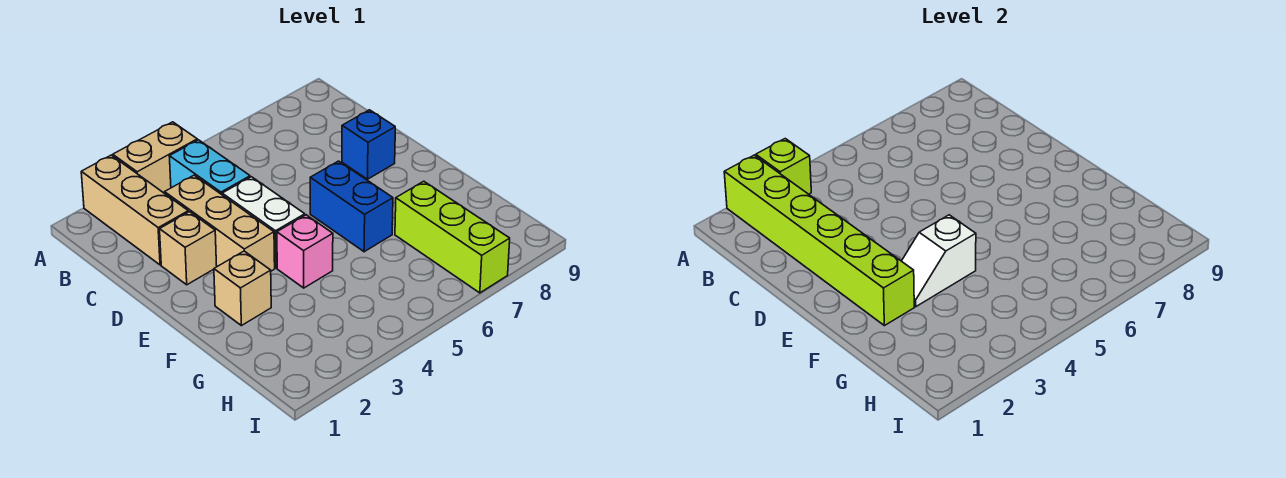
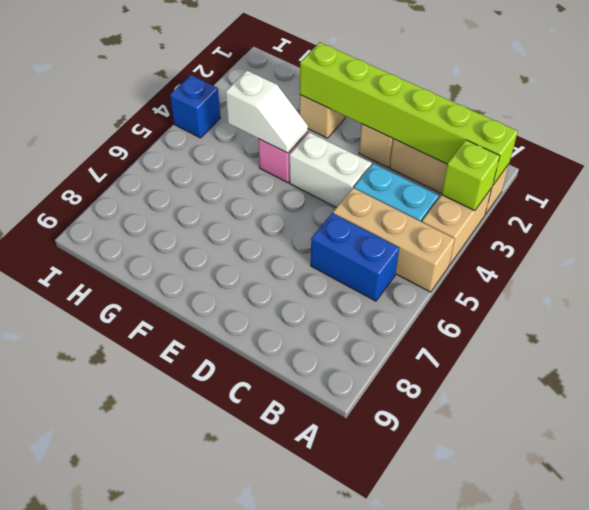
tan 1x3 brick [165,175,275,271] -> tan 1x3 brick moved to [333,188,455,292]
blue 1x1 brick [342,110,395,179] -> blue 1x1 brick moved to [170,75,221,138]
blue 1x2 brick [310,161,393,252] -> blue 1x2 brick moved to [311,213,399,301]
white 1x2 slope [902,215,976,307] -> white 1x2 slope turned to [226,71,308,153]
lime 1x3 brick [395,181,510,293] -> none

